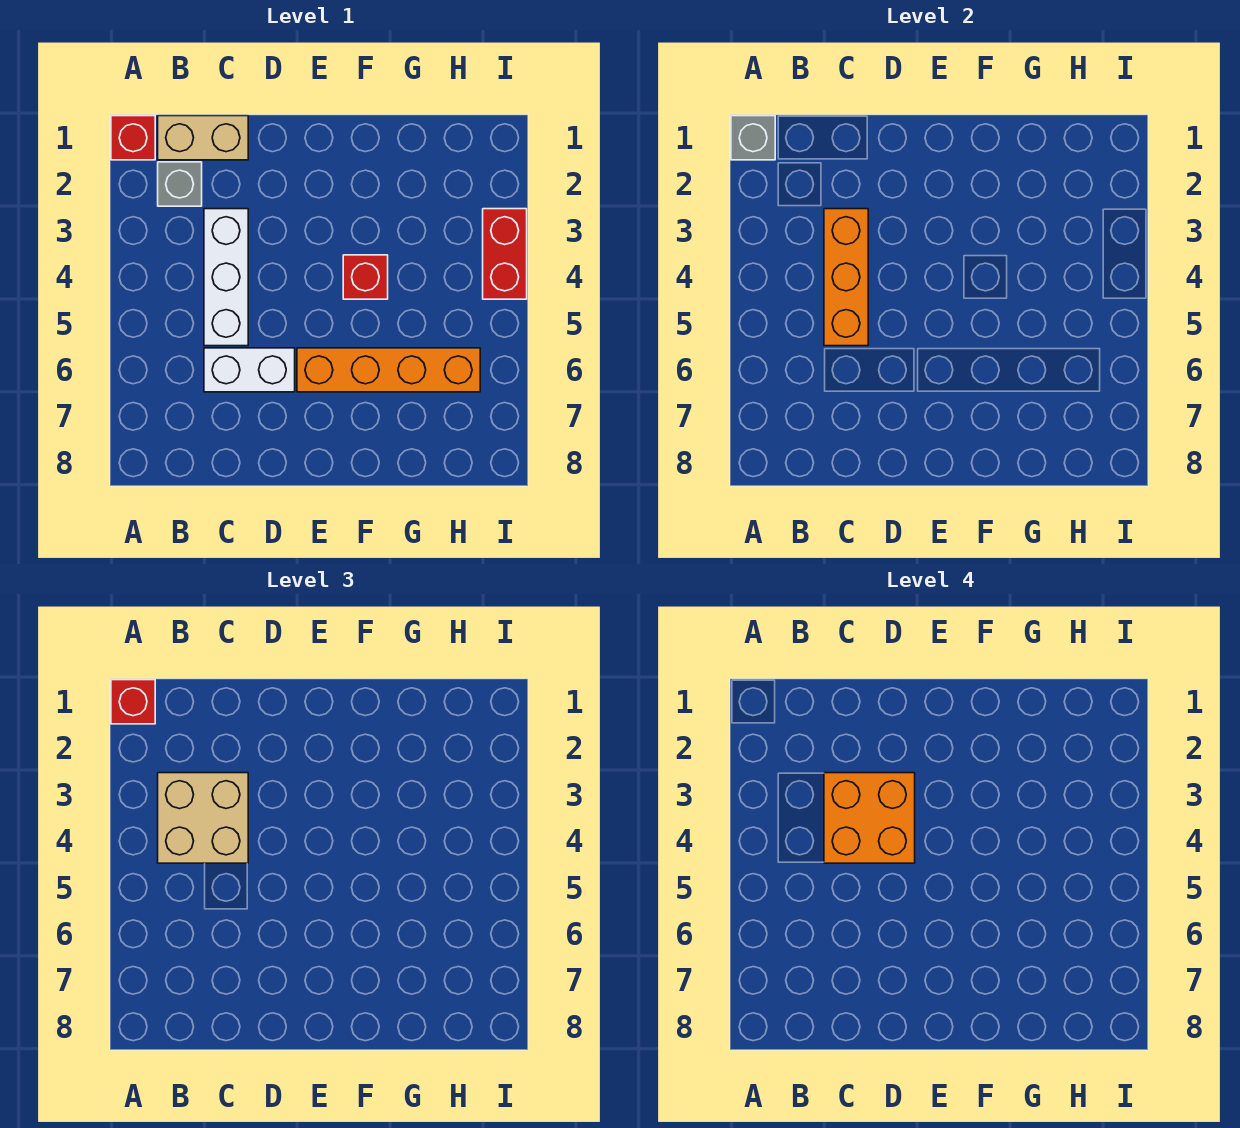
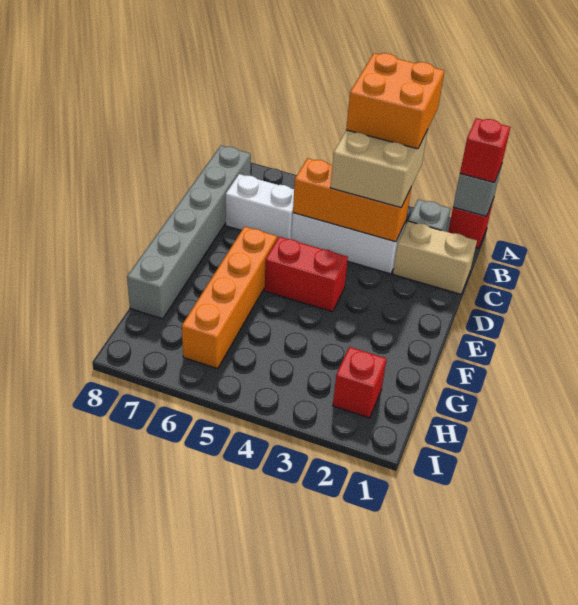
tan 1x2 brick [158,116,248,160] -> tan 1x2 brick turned to [393,221,477,294]
none -> grey 1x6 brick [127,146,251,319]
orange 2x2 brick [824,773,915,863] -> orange 2x2 brick moved to [346,53,444,149]
white 1x2 brick [204,348,295,392] -> white 1x2 brick turned to [226,174,294,239]
red 1x1 brick [343,255,388,299] -> red 1x1 brick moved to [333,347,386,418]
red 1x2 brick [483,209,527,299] -> red 1x2 brick moved to [264,237,348,312]

